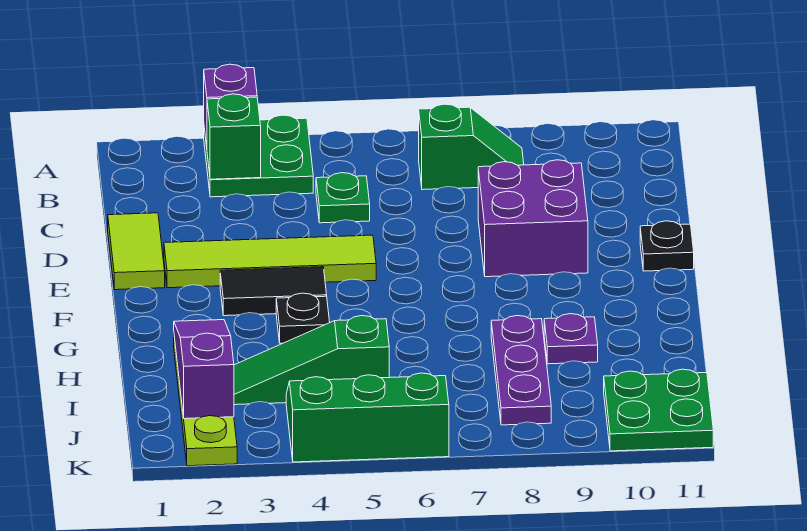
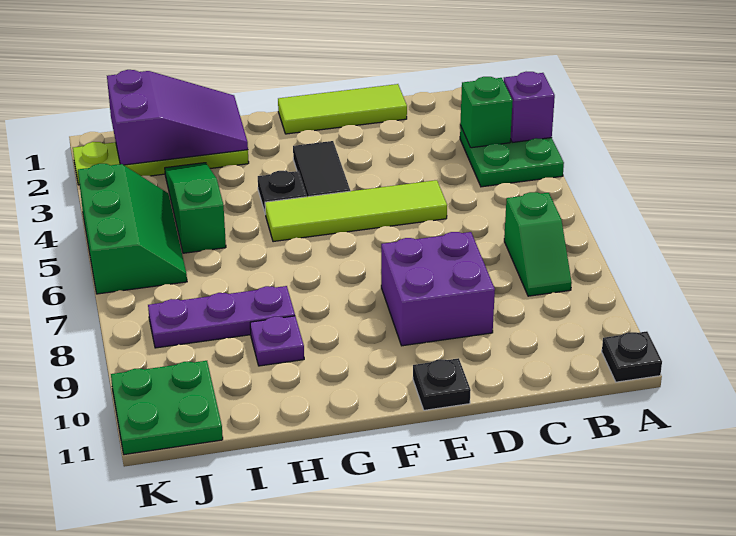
none -> black 1x1 plate [602,331,662,382]
green 1x1 plate [316,173,370,223] -> none
lime 1x2 tile [108,213,165,290] -> lime 1x3 tile [278,84,407,134]
lime 1x4 tile [164,235,376,288] -> lime 1x4 tile turned to [265,180,447,242]
purple 1x3 slope [174,320,234,419] -> purple 2x3 slope [107,70,248,165]

